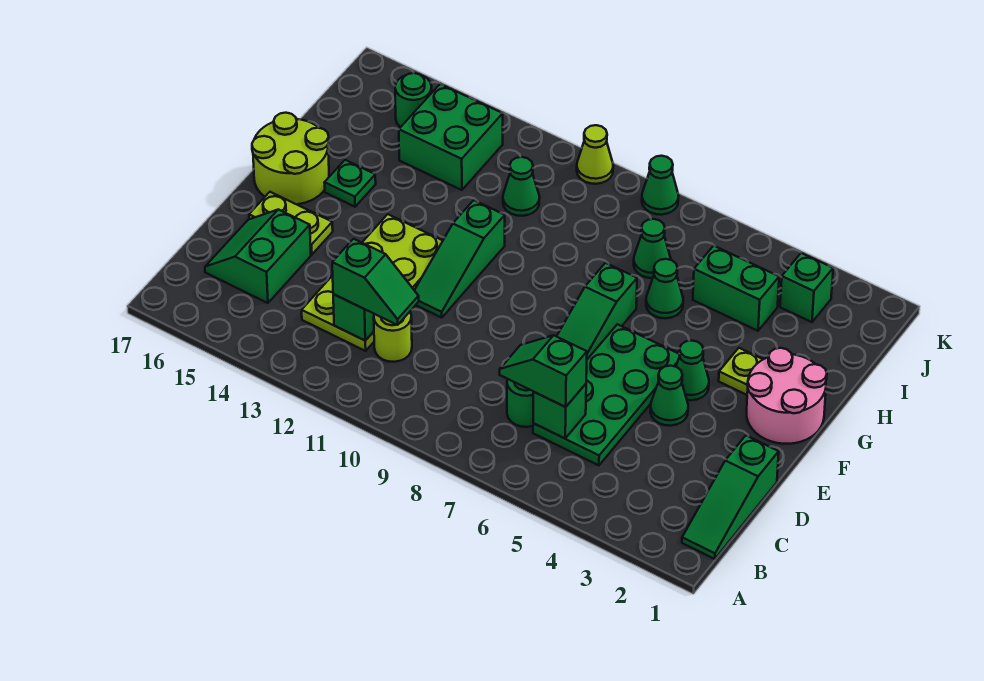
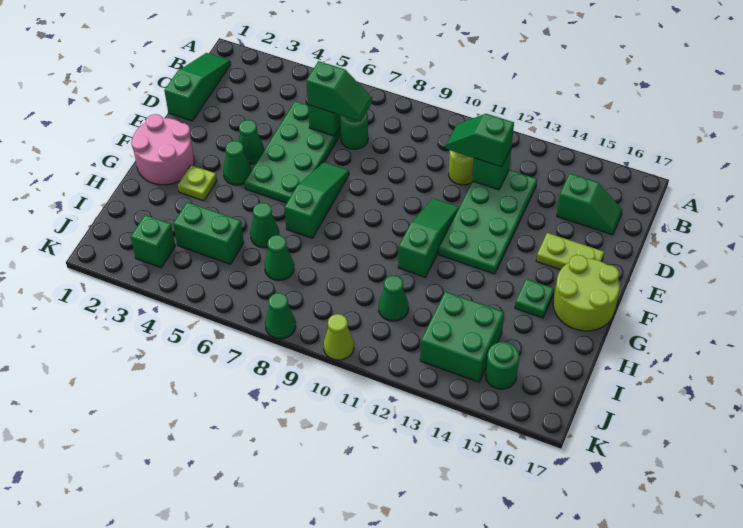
lime 2x4 plate [302,214,443,351] -> green 2x4 plate [439,170,537,274]
green 2x2 slope [205,210,311,303] -> green 1x2 slope [557,174,622,235]

